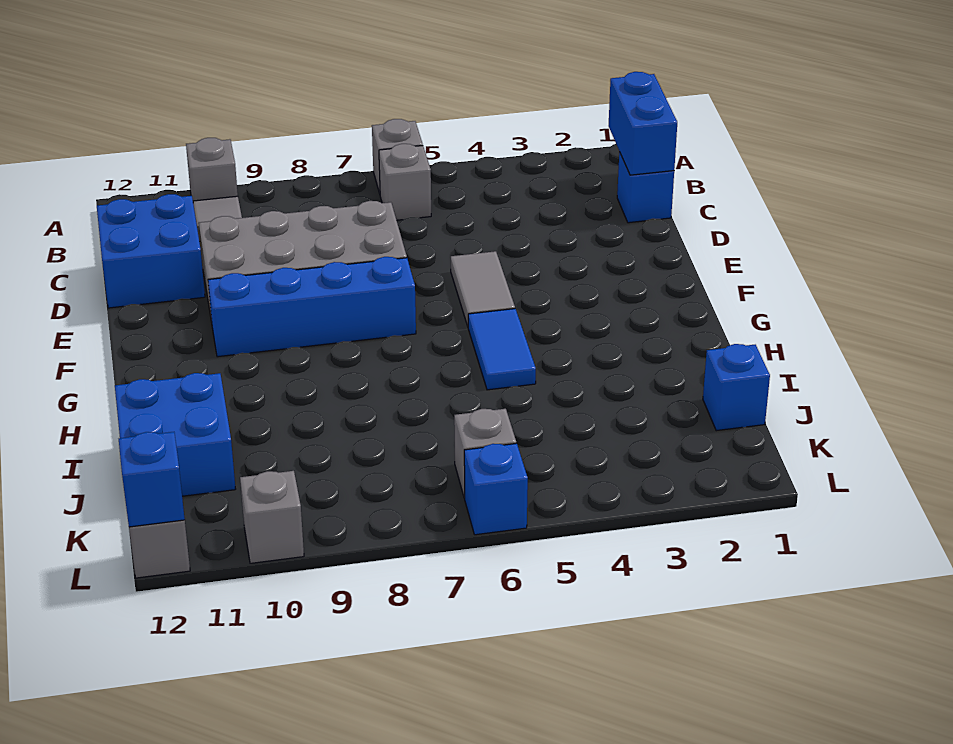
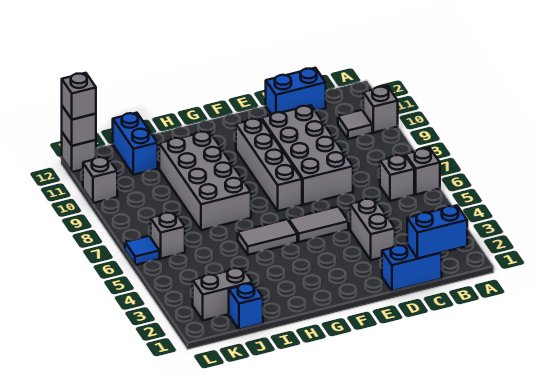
blue 1x1 brick [617,152,674,223] -> blue 1x2 brick [382,244,442,291]
blue 2x2 brick [97,194,205,308] -> blue 1x2 brick [266,68,326,114]
none -> grey 1x2 brick [350,198,395,260]
blue 1x4 brick [208,257,416,357] -> grey 1x4 brick [236,118,302,211]
blue 1x2 tile [468,309,536,390] -> grey 1x2 tile [238,219,297,255]
none -> grey 2x4 brick [159,131,251,230]
blue 2x2 brick [115,373,235,496] -> blue 1x2 brick [113,113,158,175]
none -> grey 1x2 brick [193,267,253,320]
blue 1x1 brick [464,443,528,535] -> blue 1x1 tile [125,236,159,265]
blue 1x1 brick [119,432,185,527] -> grey 1x1 brick [62,106,96,146]
none -> grey 1x1 brick [62,73,96,120]

